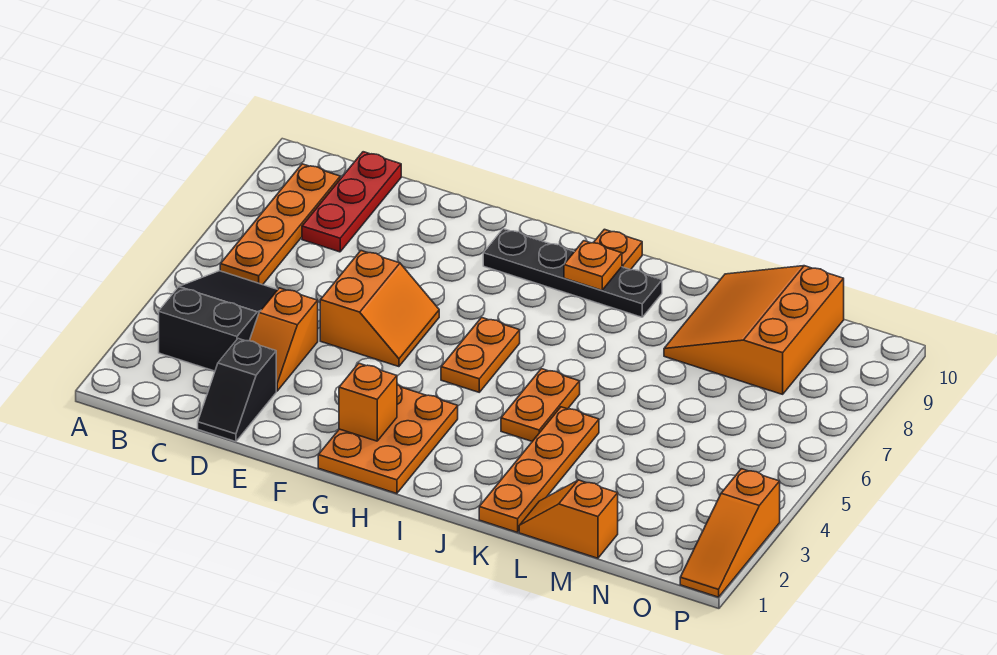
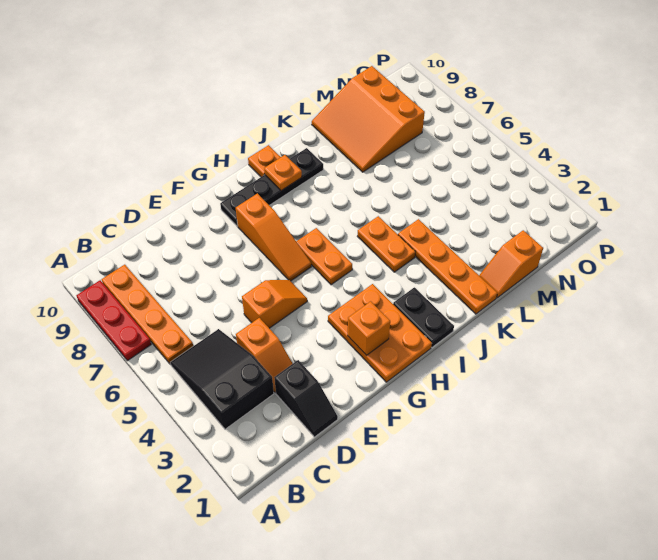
red 1x3 plate [302,152,401,252] -> red 1x3 plate moved to [76,280,151,361]
orange 2x2 slope [320,251,439,367] -> orange 1x2 slope [242,280,307,328]
none -> black 1x2 plate [393,287,454,347]
orange 1x3 slope [680,469,780,597] -> orange 1x3 slope moved to [236,193,311,281]

